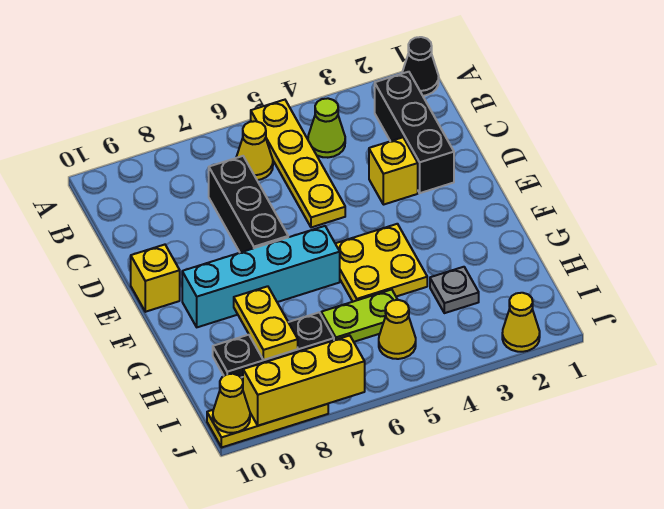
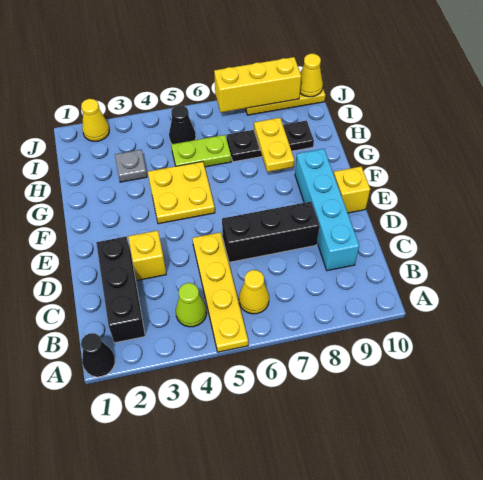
black 1x3 brick [209,156,288,253] -> black 1x3 brick turned to [222,202,320,262]
cyan 1x4 brick [182,226,340,327] -> cyan 1x4 brick turned to [295,149,359,271]
yellow 1x1 cone [379,300,416,359] -> black 1x1 cone [169,105,196,144]

